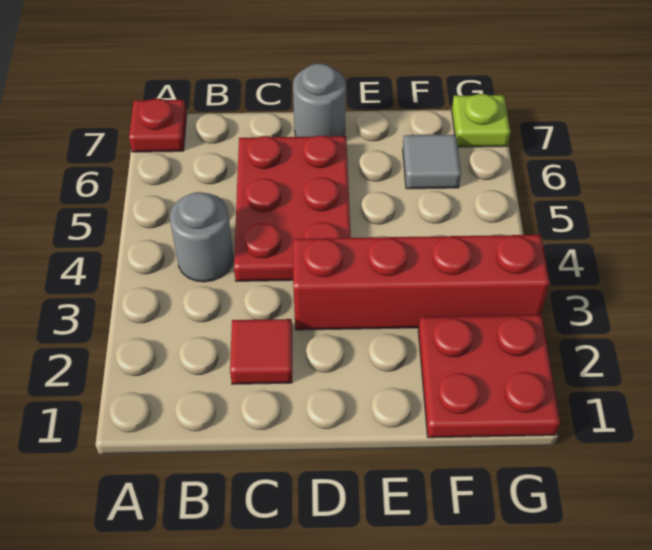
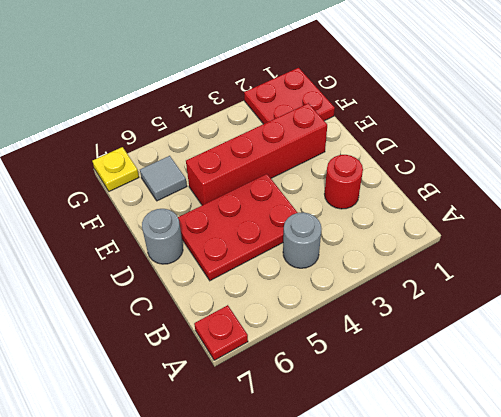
red 1x1 tile [230,319,292,384] -> red 1x1 round brick [325,155,363,209]
red 1x4 brick [293,235,550,330] -> red 1x4 brick turned to [186,103,327,205]
lime 1x1 plate [452,94,510,147] -> yellow 1x1 plate [93,147,139,191]

